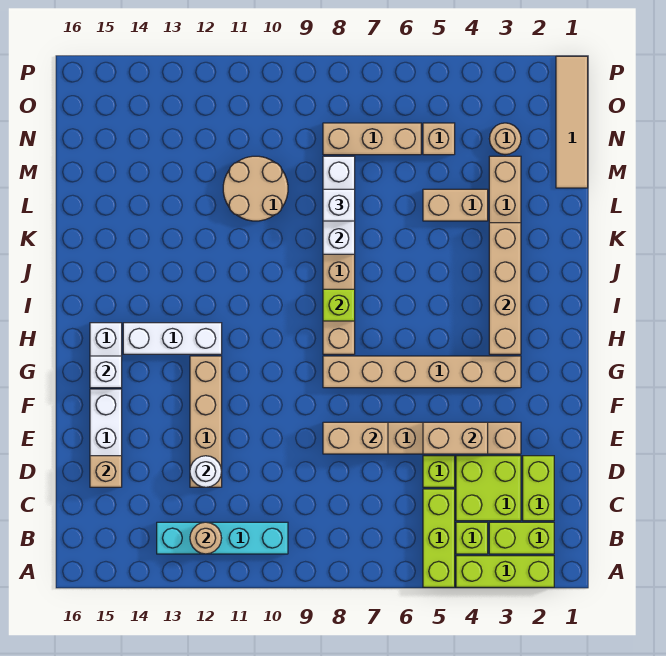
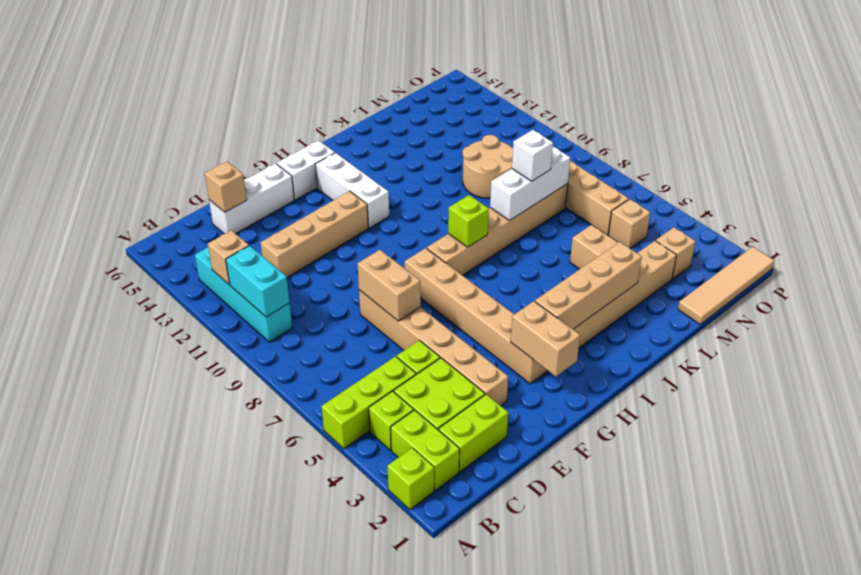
lime 1x3 brick [456,556,554,587] -> lime 1x1 brick [387,448,434,510]
none -> cyan 1x2 brick [226,246,290,317]
tan 1x1 round brick [190,522,222,554] -> tan 1x1 brick [208,230,249,284]
white 1x1 round brick [190,456,222,487] -> none
tan 1x2 brick [423,422,488,454] -> tan 1x2 brick moved to [511,301,580,377]
white 1x1 brick [90,356,122,388] -> none
tan 1x1 round brick [489,123,521,155] -> tan 1x1 brick [656,227,696,279]

